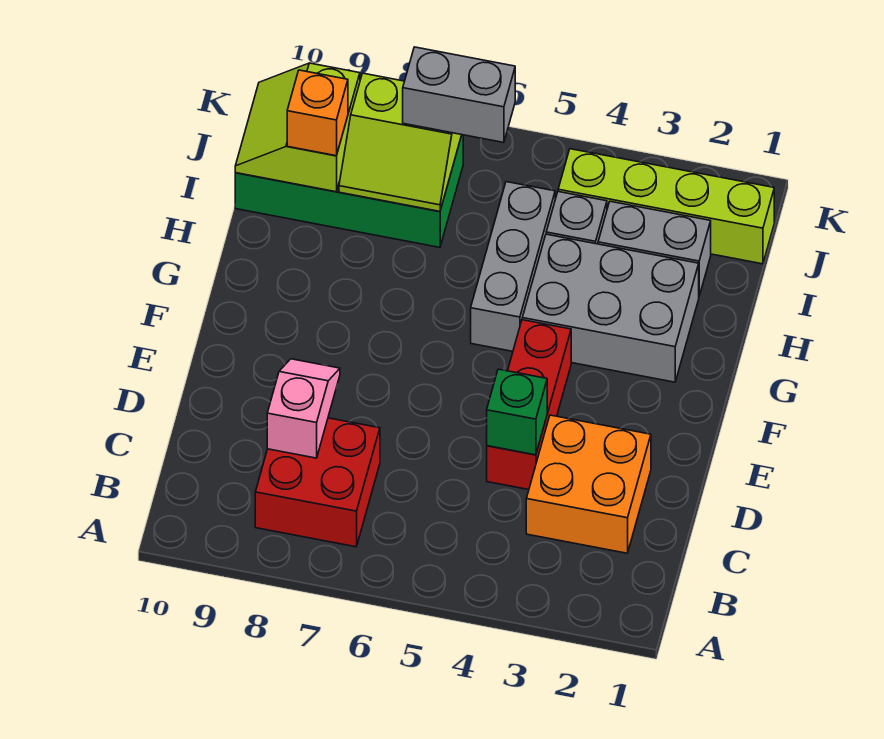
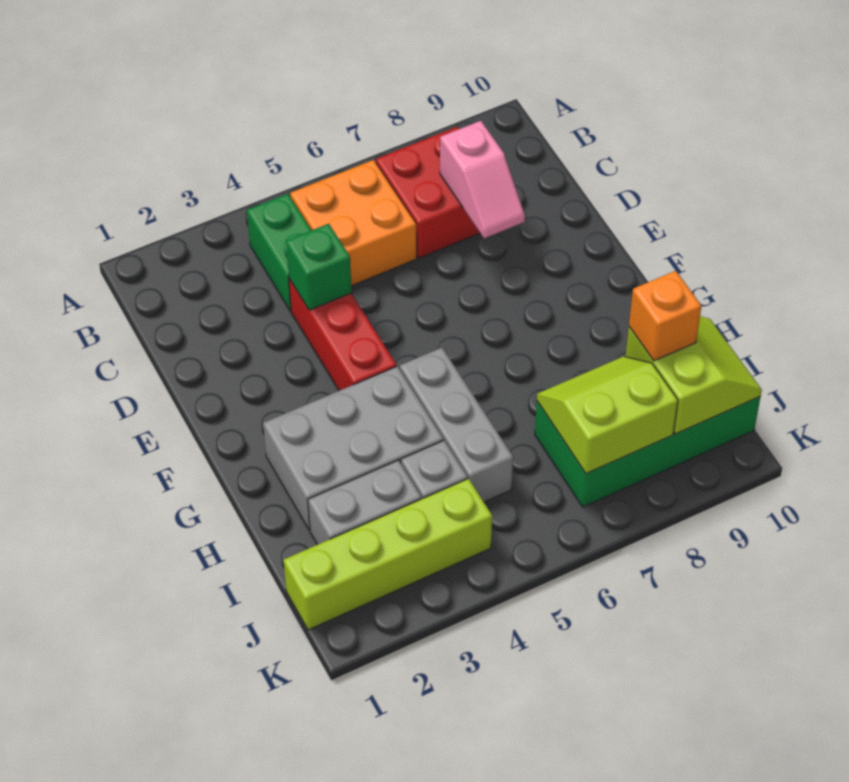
none -> green 1x2 brick [247,194,311,311]
orange 2x2 brick [526,415,651,553] -> orange 2x2 brick moved to [290,160,417,286]
grey 1x2 brick [403,47,515,143] -> none

